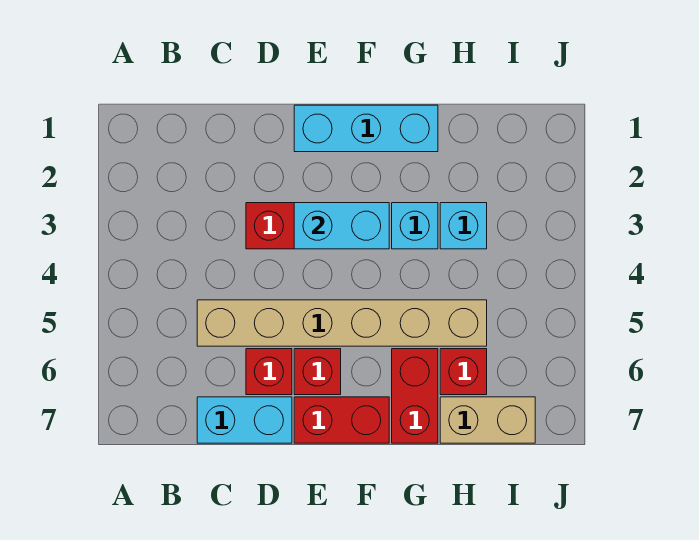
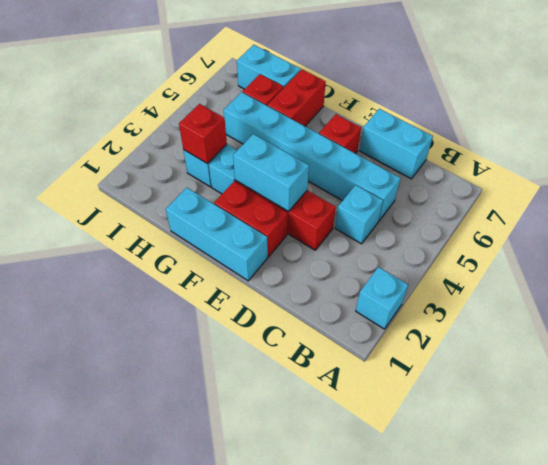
none -> cyan 1x1 brick [356,267,408,329]
none -> cyan 1x1 brick [335,185,383,244]
tan 1x6 brick [197,300,487,346] -> cyan 1x6 brick [224,92,400,221]
red 1x1 brick [246,349,292,395] -> red 1x1 brick moved to [179,104,227,163]
red 1x2 brick [294,397,389,443] -> red 1x2 brick moved to [214,181,288,257]
tan 1x2 brick [440,397,535,443] -> cyan 1x2 brick [237,45,301,89]

